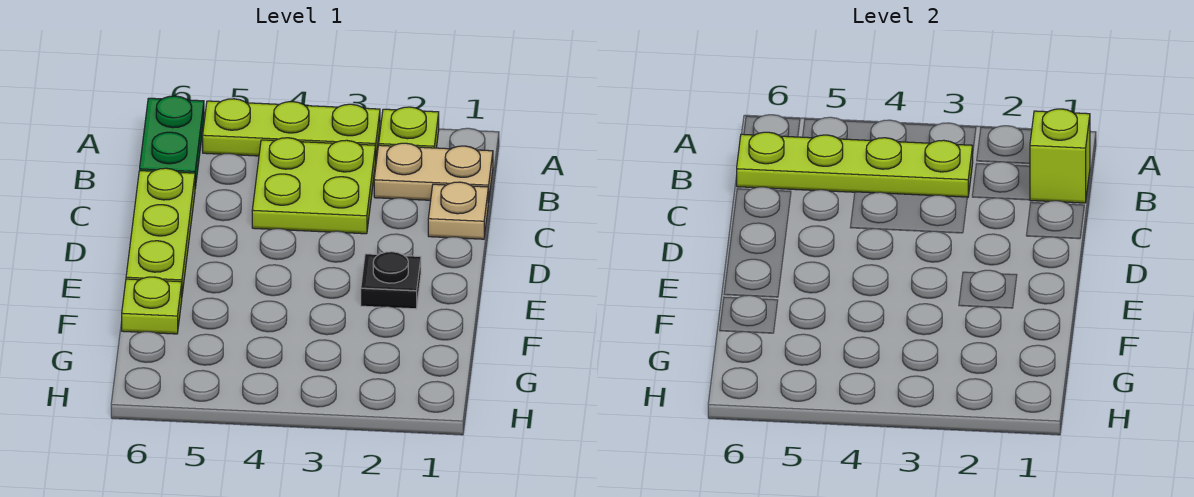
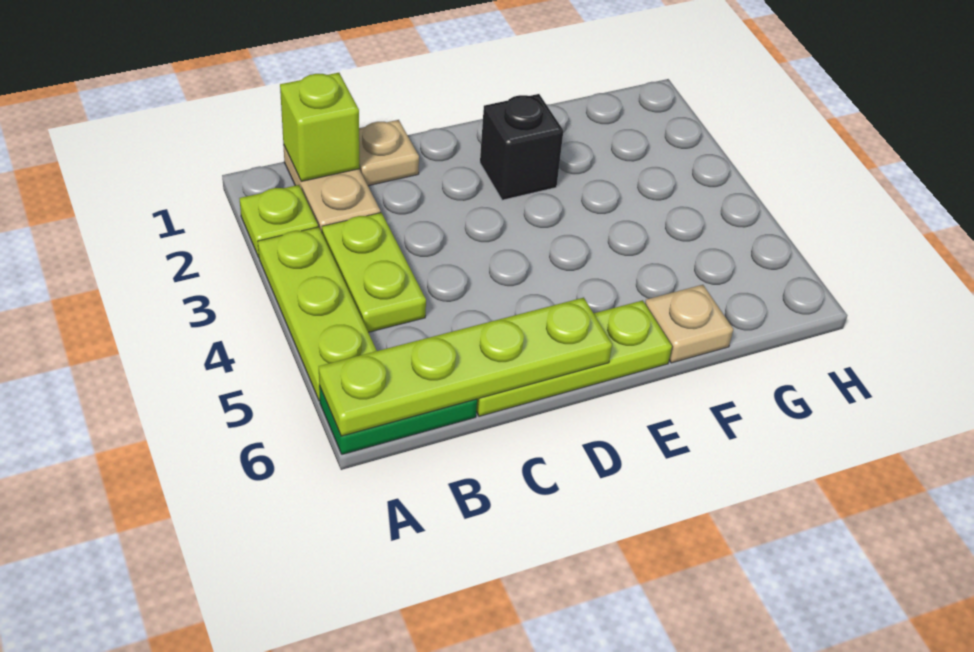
lime 2x2 plate [252,138,376,234] -> lime 1x2 plate [322,213,426,332]
lime 1x4 plate [737,132,973,198] -> lime 1x4 plate turned to [319,298,612,436]
black 1x1 plate [361,252,421,309] -> black 1x1 brick [480,94,563,200]
lime 1x1 plate [122,277,182,334] -> tan 1x1 plate [645,285,733,363]

